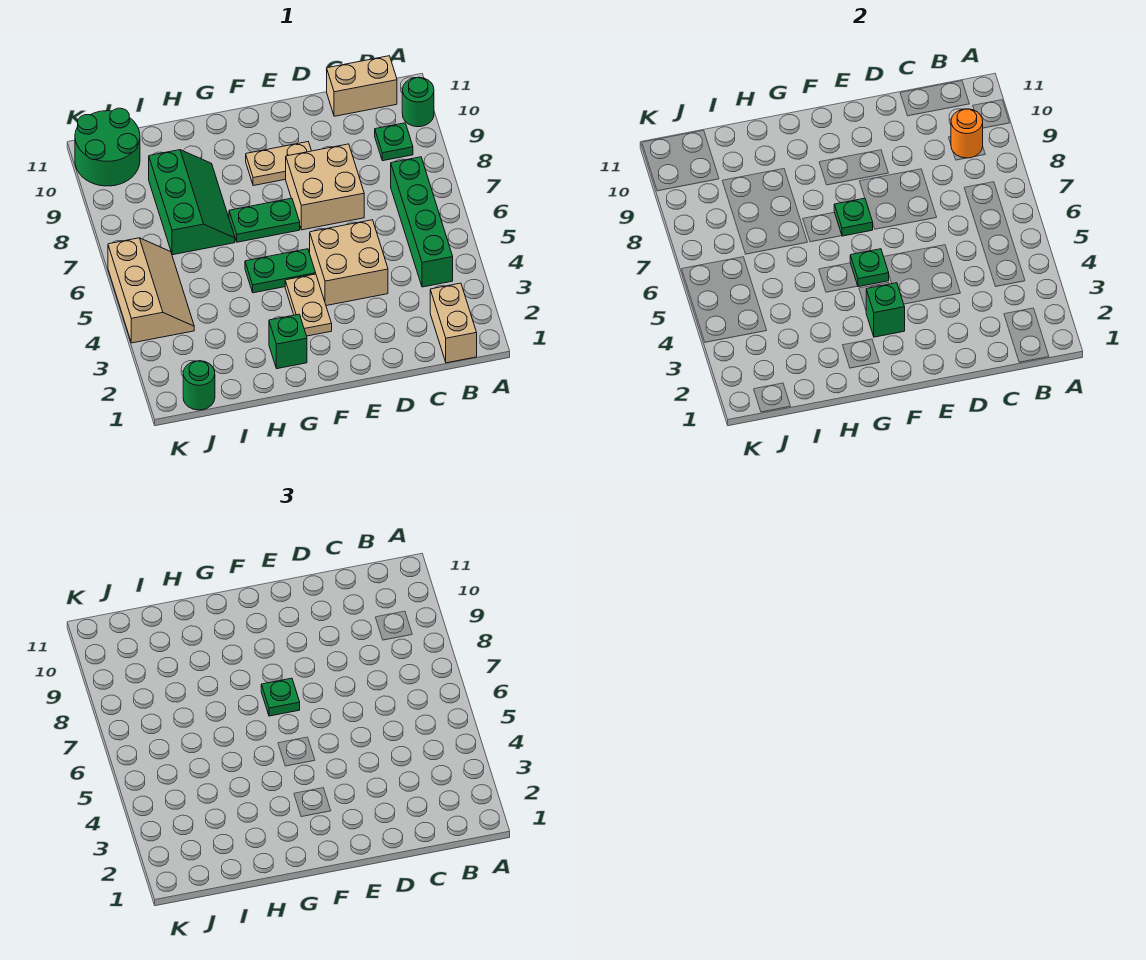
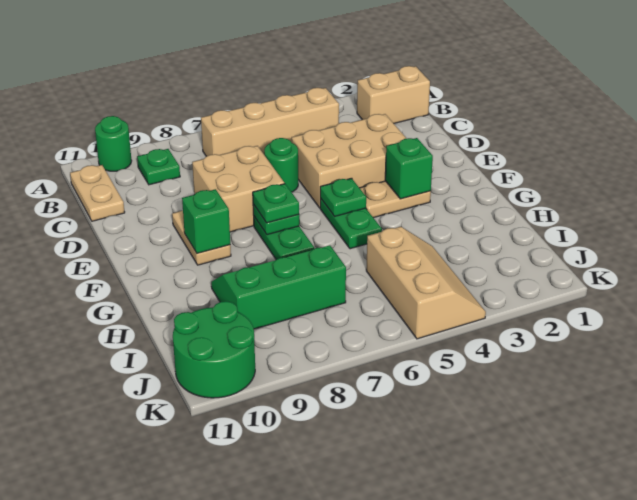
green 1x4 brick [391,157,453,287] -> tan 1x4 brick [201,88,339,156]
orange 1x1 round brick [951,109,983,158] -> none
tan 1x2 brick [327,56,397,116] -> tan 1x2 plate [70,165,125,221]
tan 2x2 brick [310,220,388,306] -> tan 2x3 brick [292,114,407,208]
green 1x1 brick [269,314,307,369] -> green 1x1 brick moved to [182,189,230,253]
green 1x1 round brick [183,361,215,410] -> green 1x1 round brick moved to [264,138,298,192]
tan 2x3 slope [108,238,194,343] -> tan 2x3 slope turned to [366,227,486,339]

